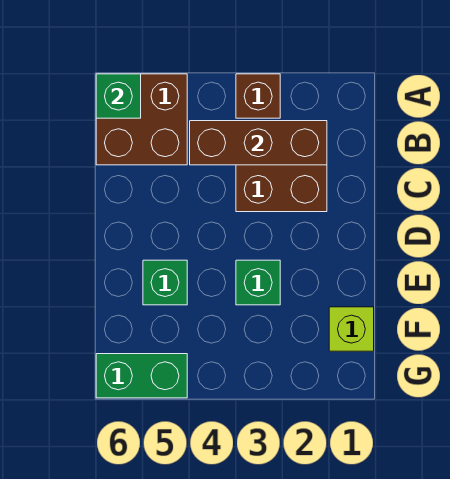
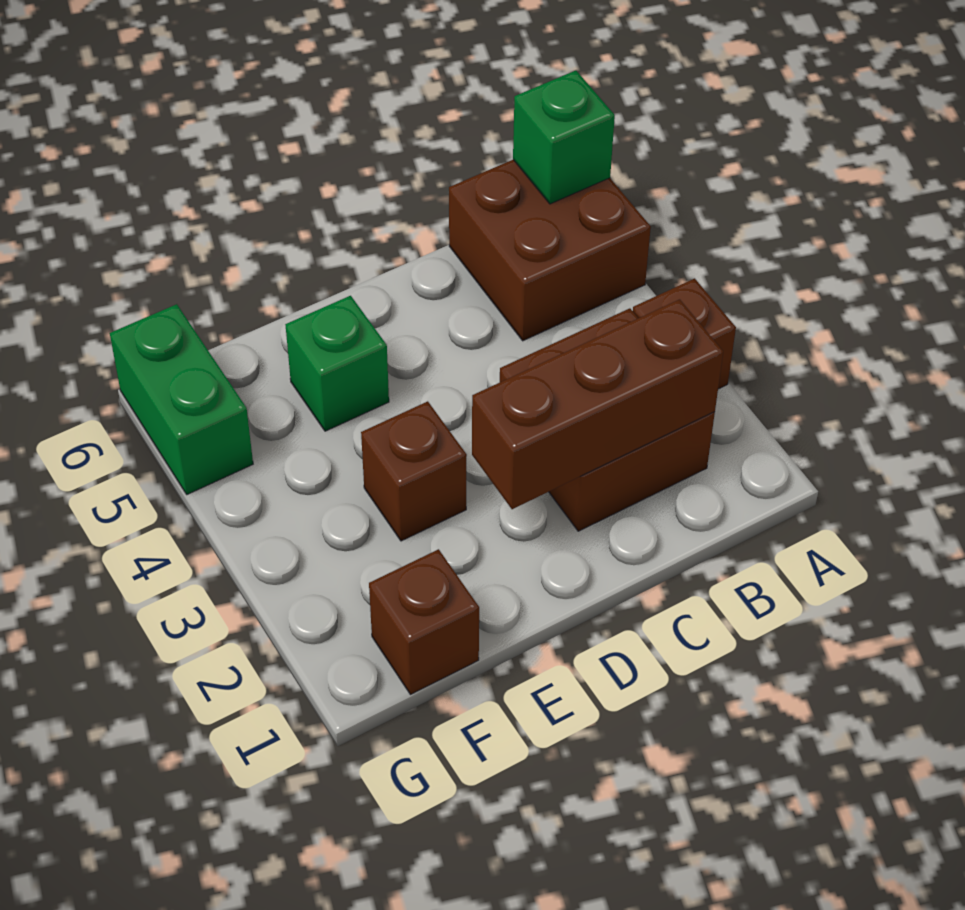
brown 1x3 brick [190,121,327,165] -> brown 1x3 brick turned to [472,299,723,509]
green 1x1 brick [236,260,280,305] -> brown 1x1 brick [361,401,467,541]
lime 1x1 brick [329,307,374,351] -> brown 1x1 brick [369,549,479,695]

